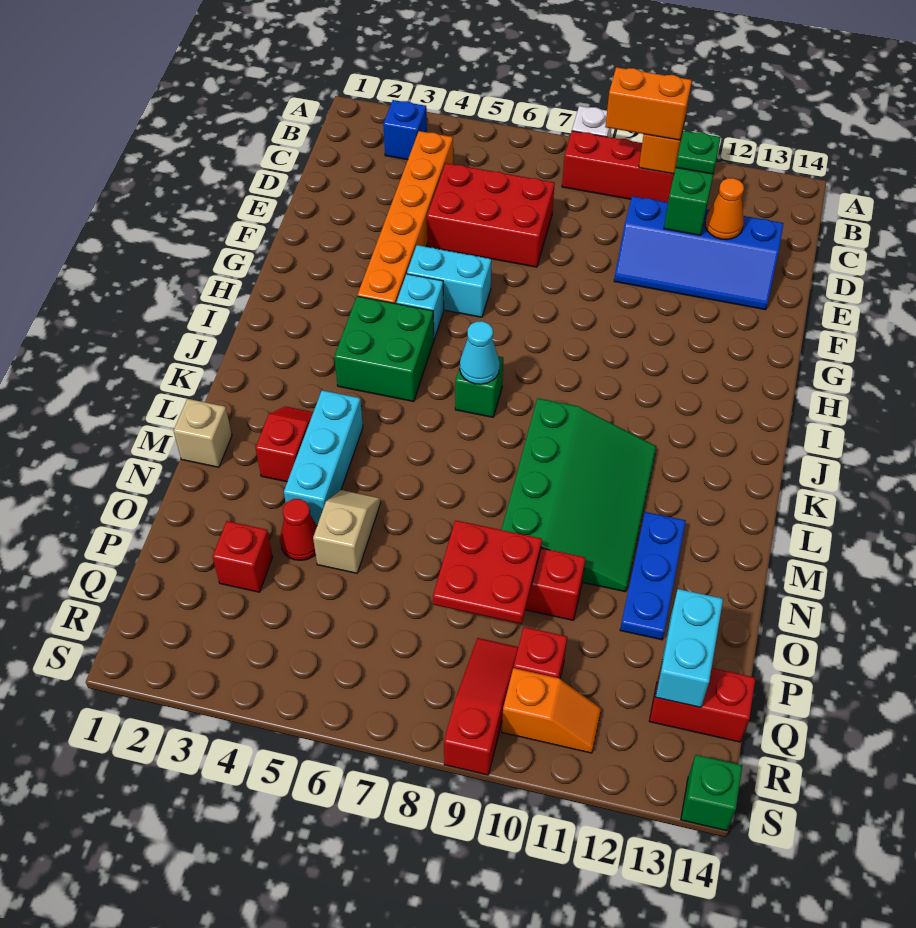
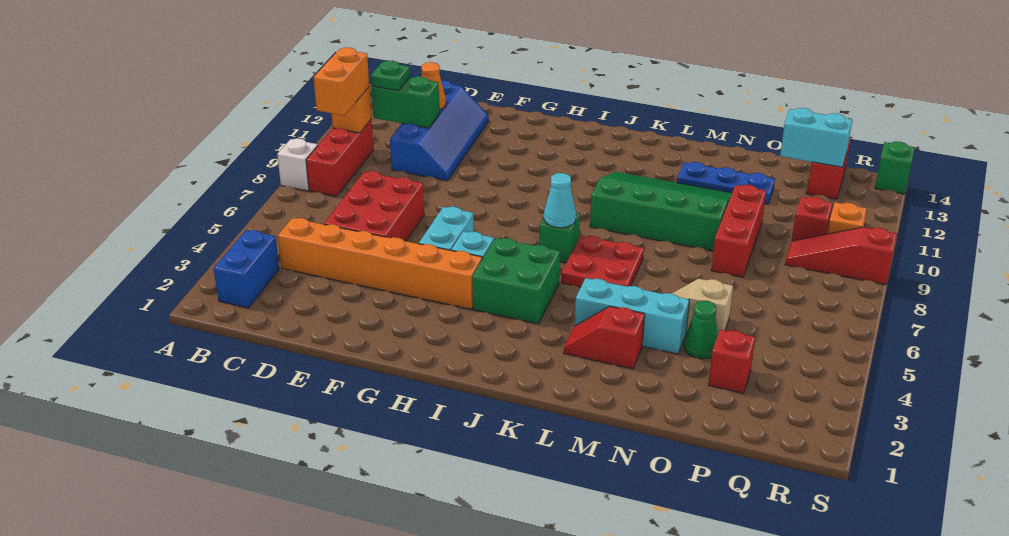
blue 1x1 brick [383,100,427,160] -> blue 1x2 brick [214,230,279,308]
tan 1x1 brick [174,399,232,467] -> none
red 1x1 cone [280,499,317,560] -> green 1x1 cone [684,301,718,359]
red 2x2 plate [433,520,542,624] -> red 2x2 plate moved to [561,236,644,287]

